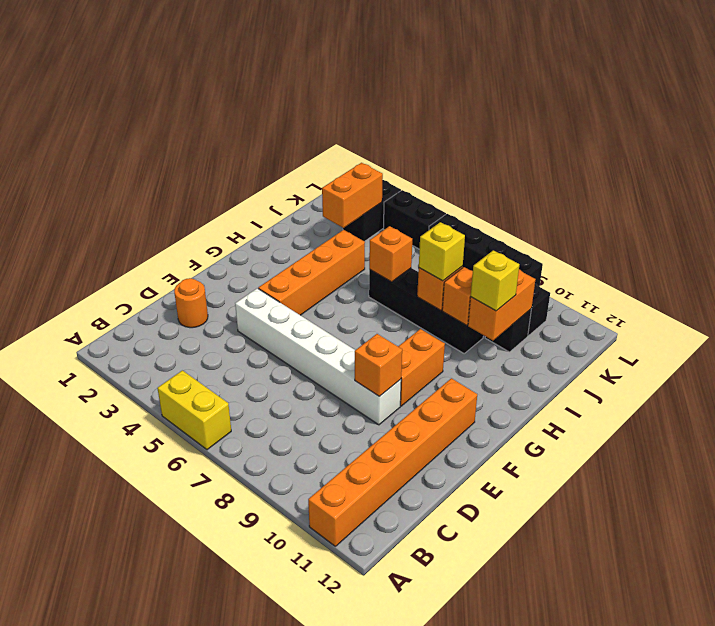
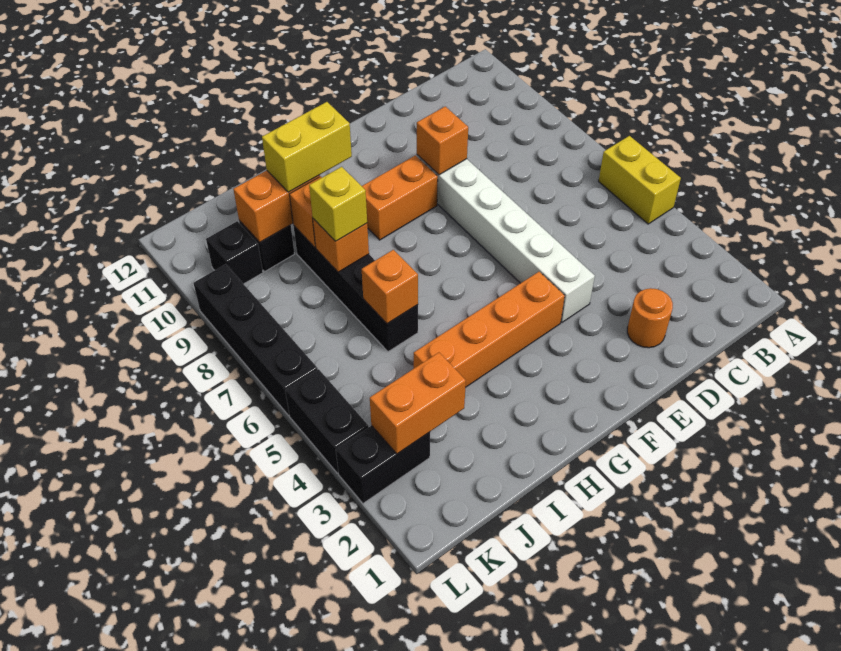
orange 1x6 brick [308,378,477,546] -> none
yellow 1x1 brick [471,250,519,311] -> yellow 1x2 brick [262,102,352,192]

